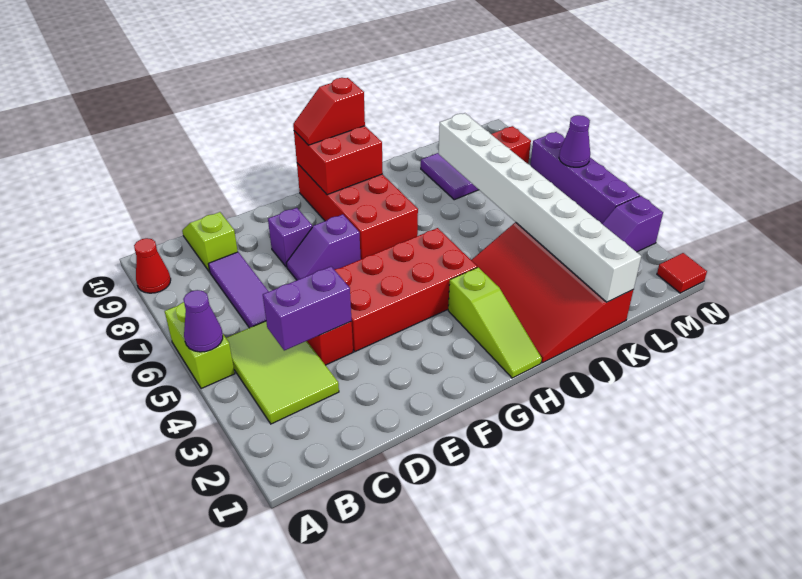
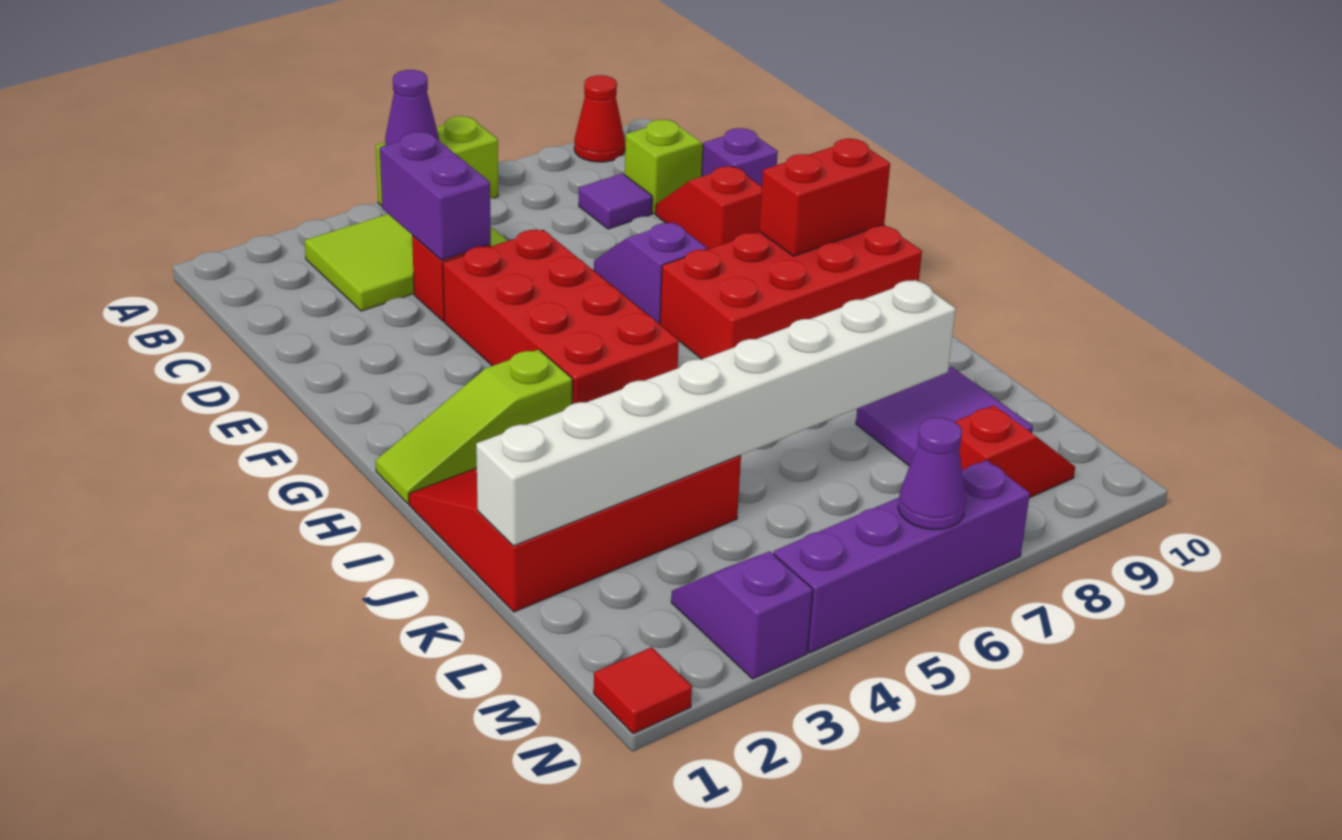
purple 1x3 tile [208,252,269,328] -> purple 1x1 tile [579,173,652,229]
purple 1x1 brick [268,208,312,267] -> purple 1x1 brick moved to [702,128,778,186]
red 2x2 brick [294,126,383,195] -> red 1x2 brick [759,139,890,256]
red 1x2 slope [293,78,365,145] -> red 1x2 slope moved to [656,166,762,250]

